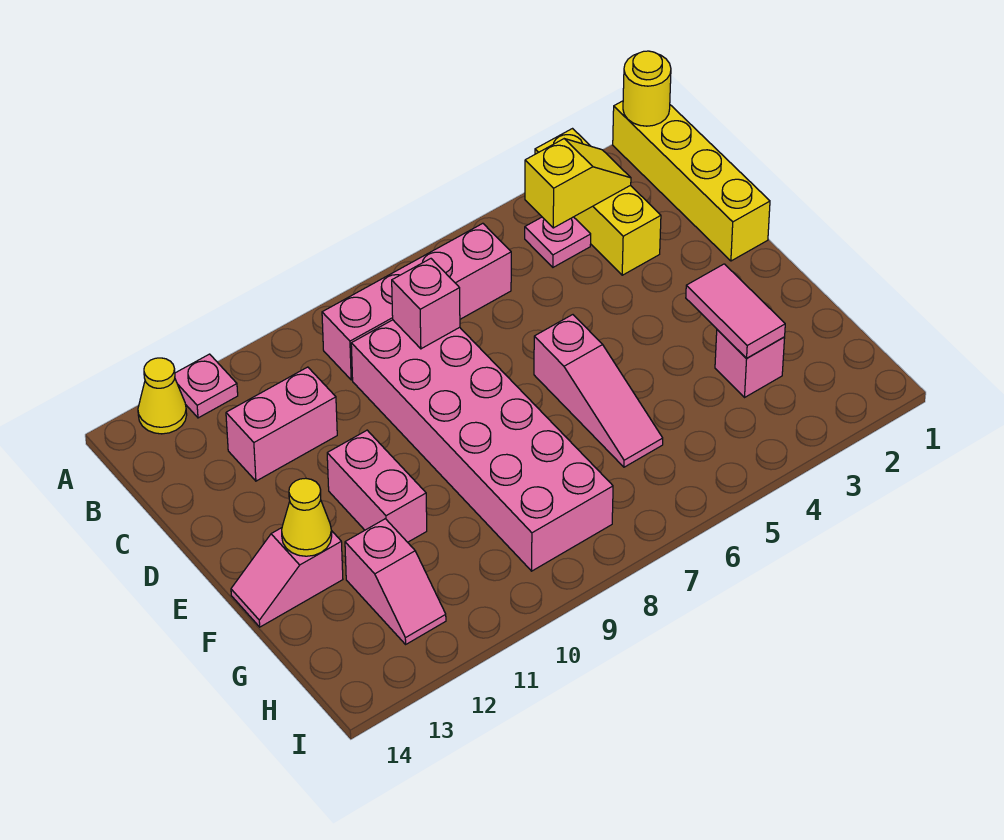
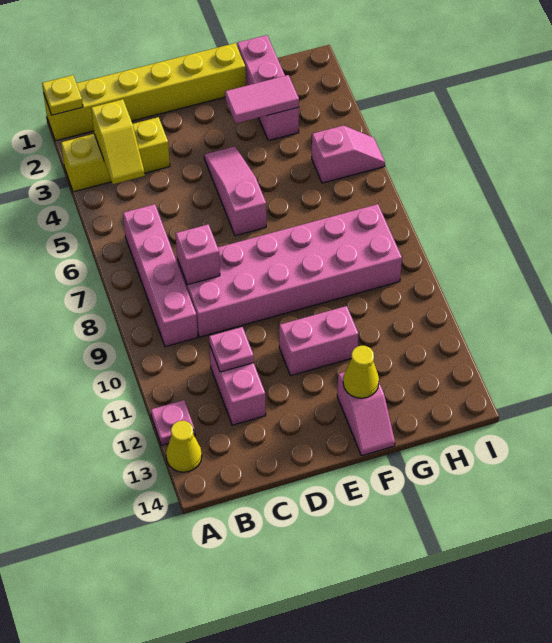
yellow 1x4 brick [613,101,770,261] -> yellow 1x6 brick [44,43,246,141]
yellow 1x1 round brick [623,51,671,126] -> yellow 1x1 plate [42,75,83,115]
yellow 1x2 slope [525,139,631,228] -> yellow 1x2 slope turned to [91,99,145,184]
pink 1x1 plate [525,217,591,267] -> pink 1x1 plate moved to [209,327,254,372]
pink 1x3 slope [534,315,663,467] -> pink 1x3 slope turned to [204,146,266,236]
pink 1x1 brick [715,330,785,397] -> pink 1x3 brick [237,35,299,141]
pink 1x2 slope [345,519,446,644] -> pink 1x2 slope moved to [312,125,385,183]

